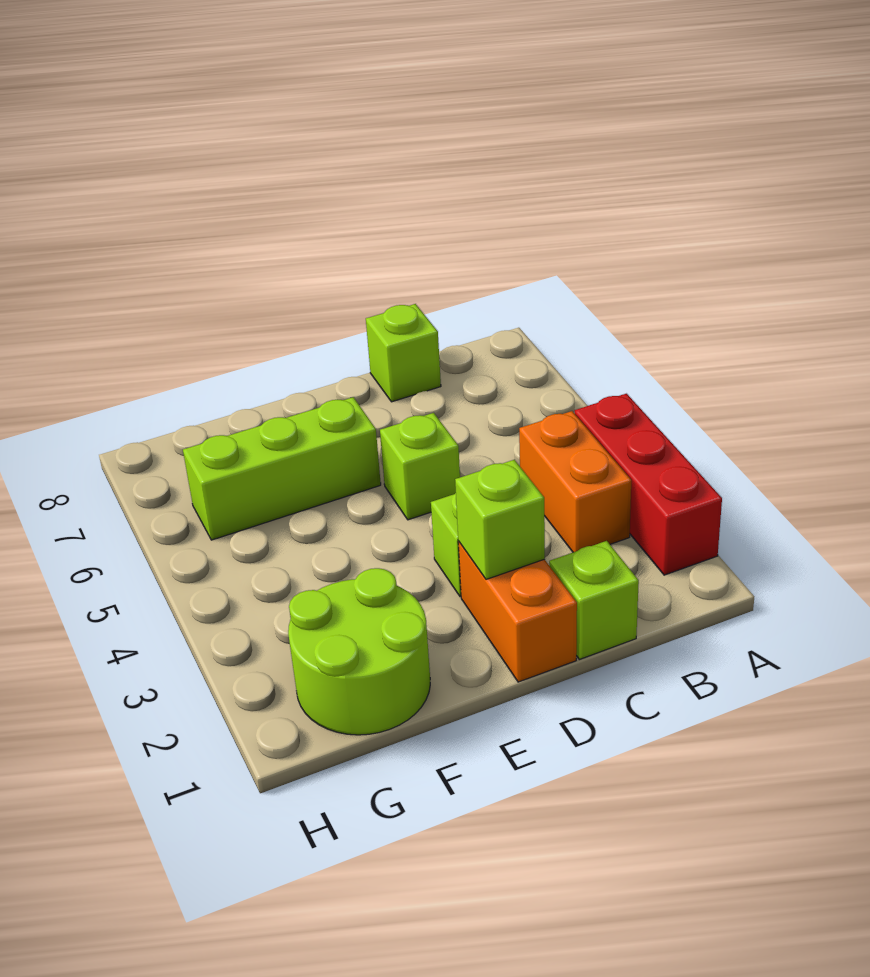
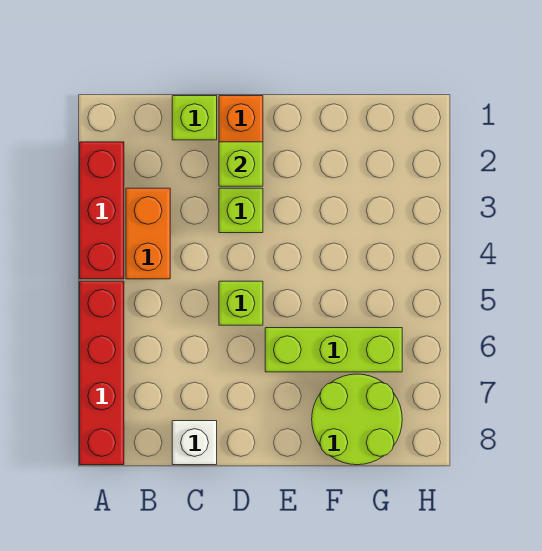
none -> red 1x4 brick [80,281,124,465]
lime 1x1 brick [366,304,441,402] -> white 1x1 brick [172,421,217,465]
lime 2x2 round brick [288,568,430,735] -> lime 2x2 round brick moved to [312,374,402,465]

